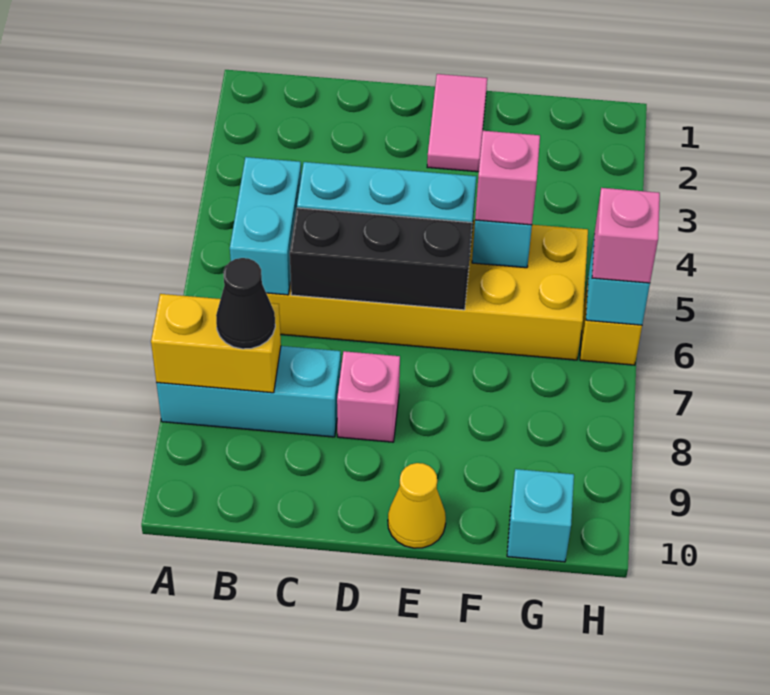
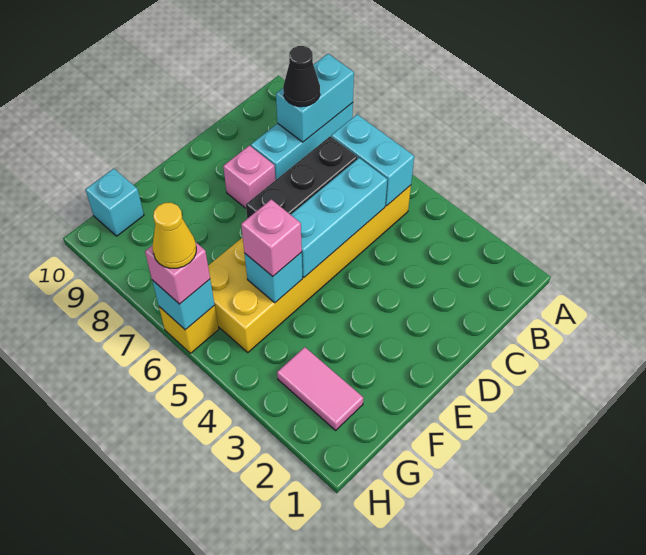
yellow 1x2 brick [151,294,281,393] -> cyan 1x2 brick [276,54,354,142]
pink 1x2 tile [427,74,487,172] -> pink 1x2 tile moved to [277,347,363,430]
yellow 1x1 cone [388,463,446,548] -> yellow 1x1 cone moved to [152,203,196,268]

